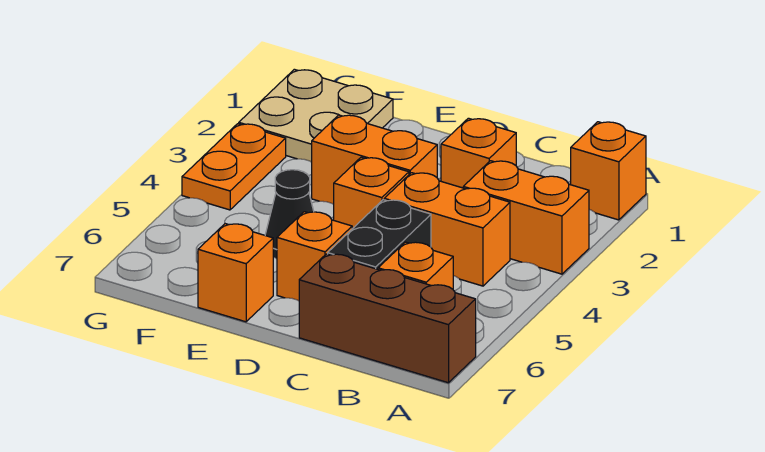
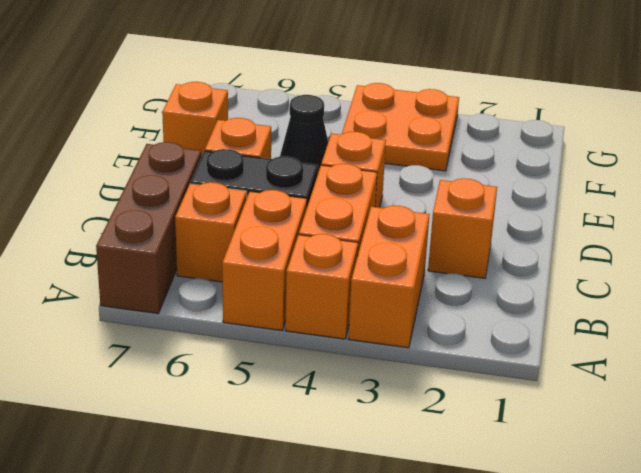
orange 1x1 brick [571,122,646,220] -> orange 1x1 brick moved to [286,234,358,339]
orange 1x2 brick [312,115,437,204] -> orange 1x2 brick moved to [222,190,307,330]
tan 2x2 plate [239,69,393,162] -> none
orange 1x2 plate [182,124,286,210] -> orange 2x2 plate [342,83,459,171]

